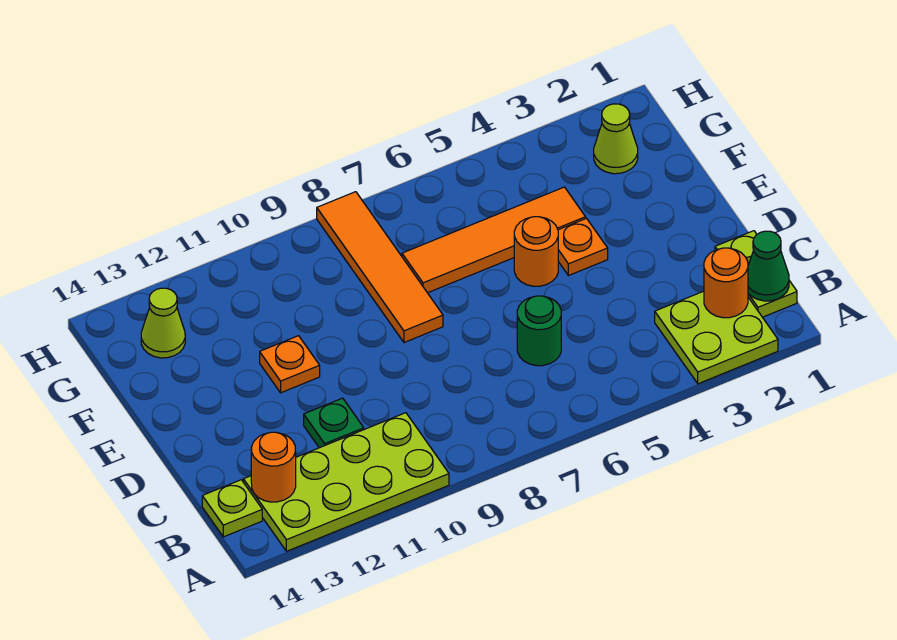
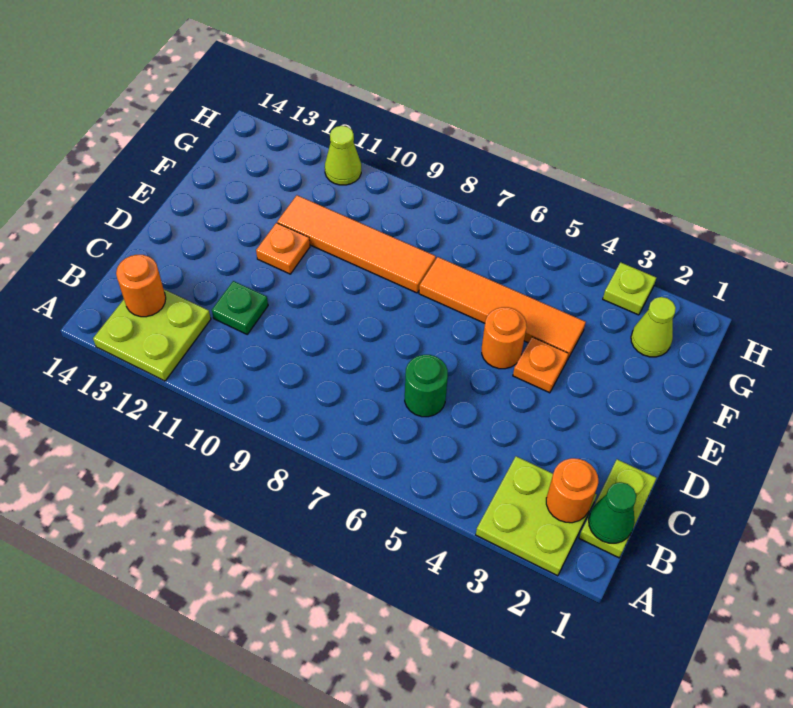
lime 2x4 plate [243,413,449,551] -> lime 2x2 plate [93,289,211,381]
lime 1x1 plate [202,480,262,537] -> lime 1x1 plate moved to [603,262,656,315]
orange 1x4 tile [317,192,443,343] -> orange 1x4 tile turned to [277,195,436,293]
lime 1x1 cone [141,288,185,358] -> lime 1x1 cone moved to [325,126,361,185]

